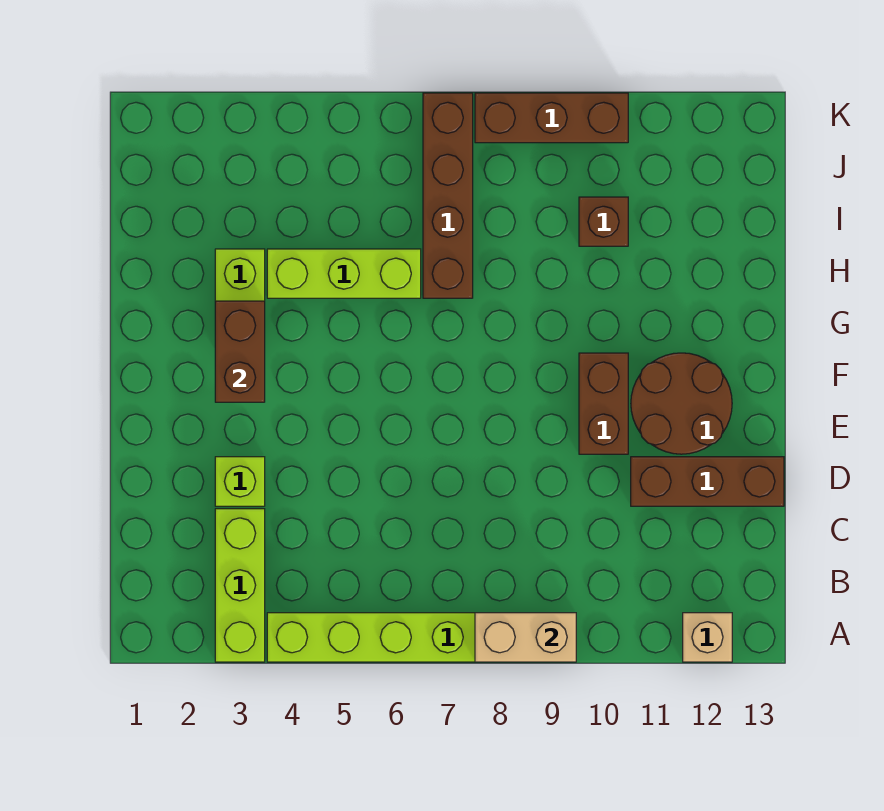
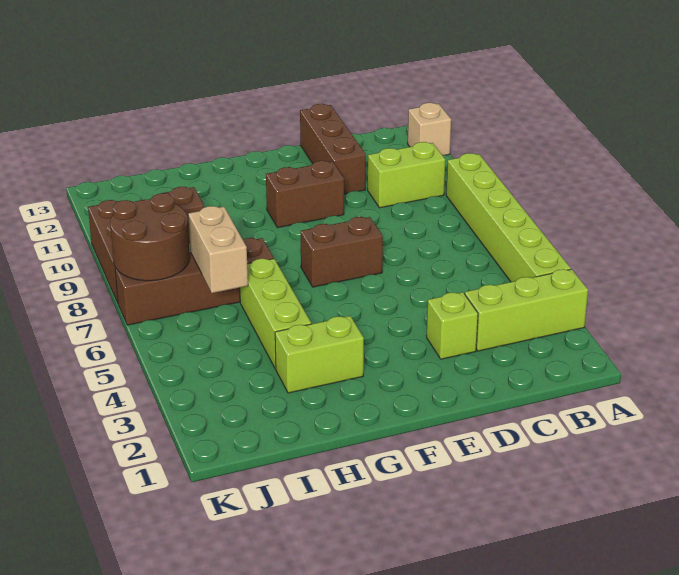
tan 1x2 brick [475,613,576,662] -> tan 1x2 brick moved to [188,206,248,293]
none -> lime 1x2 brick [368,142,445,208]
brown 2x2 round brick [631,353,732,454] -> brown 2x2 round brick moved to [110,193,190,281]
brown 1x2 brick [215,301,265,402] -> brown 1x2 brick moved to [301,217,383,287]

